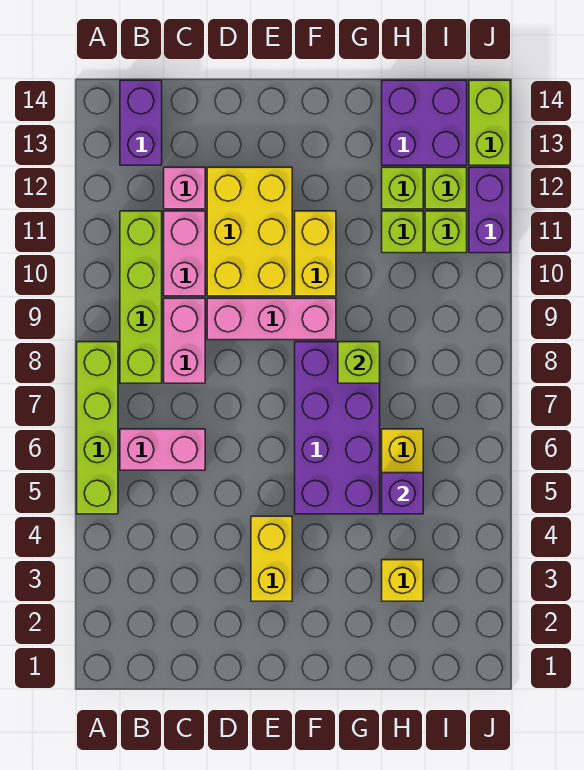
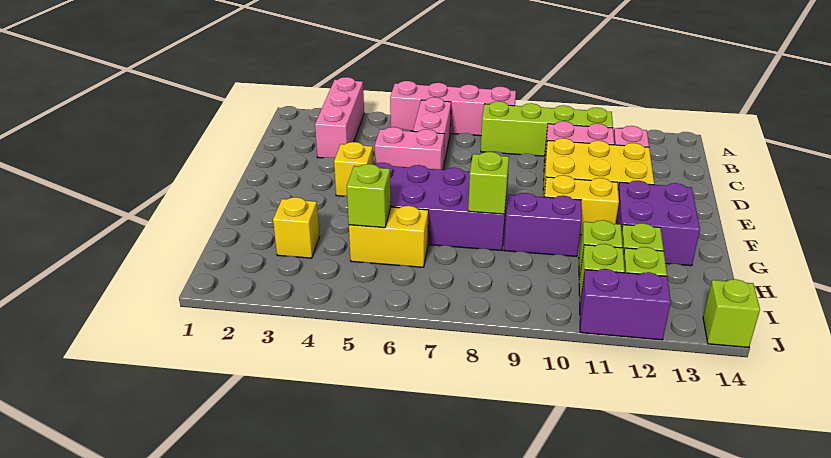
lime 1x4 brick [77,342,118,514] -> pink 1x4 brick [390,81,516,136]
purple 1x2 brick [120,80,162,165] -> purple 1x2 brick moved to [504,193,582,257]
pink 1x2 brick [164,298,205,383] -> pink 1x2 brick moved to [375,127,444,170]
pink 1x3 brick [207,298,336,340] -> pink 1x3 brick moved to [315,77,364,158]
yellow 1x2 brick [251,516,292,601] -> yellow 1x1 brick [334,142,373,196]
purple 1x1 brick [382,473,423,514] -> lime 1x1 brick [347,164,391,228]
purple 2x2 brick [382,80,467,165] -> purple 2x2 brick moved to [616,181,700,266]
lime 1x2 brick [469,80,510,165] -> lime 1x1 brick [703,279,760,348]

